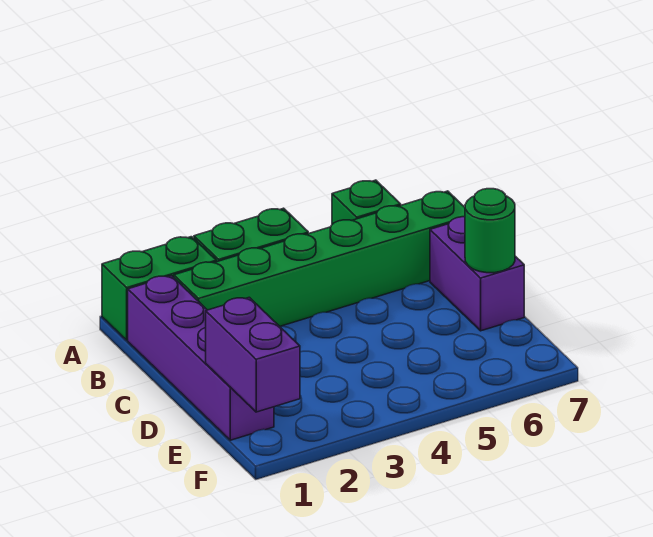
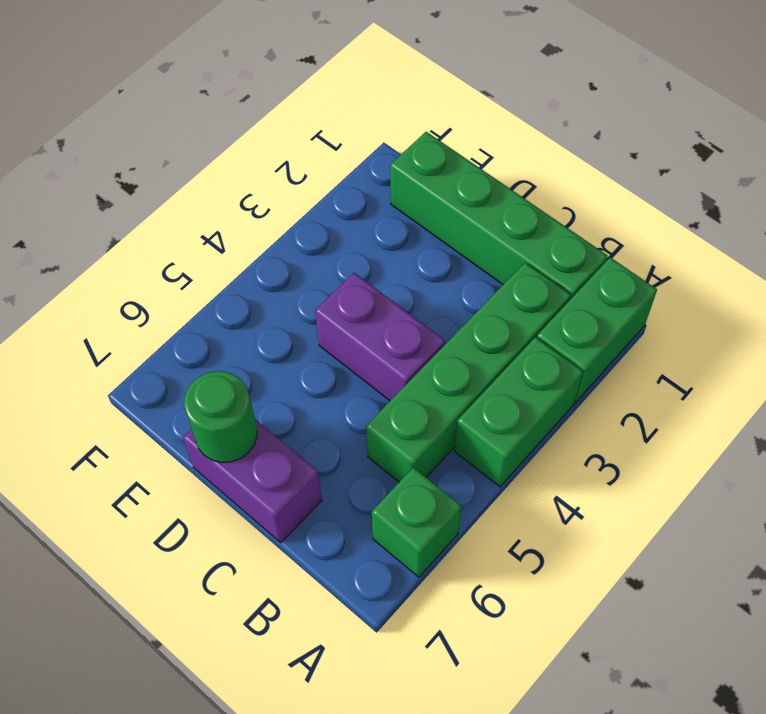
purple 1x4 brick [128,276,274,440] -> green 1x4 brick [390,132,608,299]
green 1x6 brick [174,191,465,326] -> green 1x4 brick [366,263,571,482]
purple 1x2 brick [206,297,300,412] -> purple 1x2 brick moved to [315,273,445,401]

